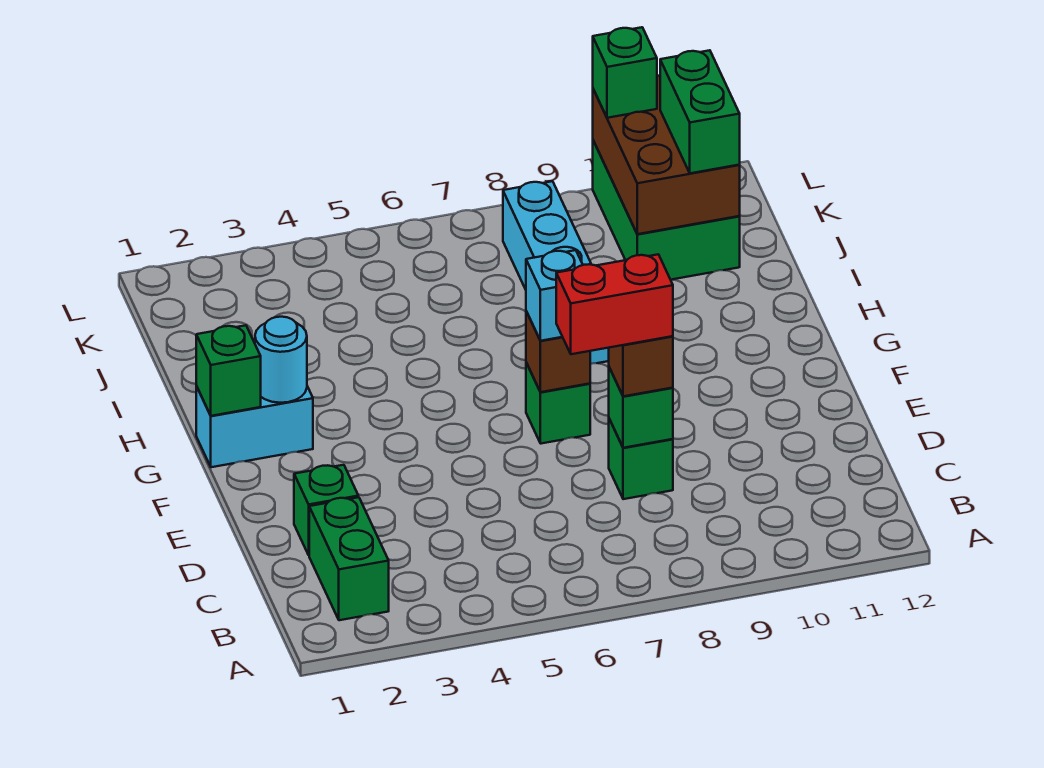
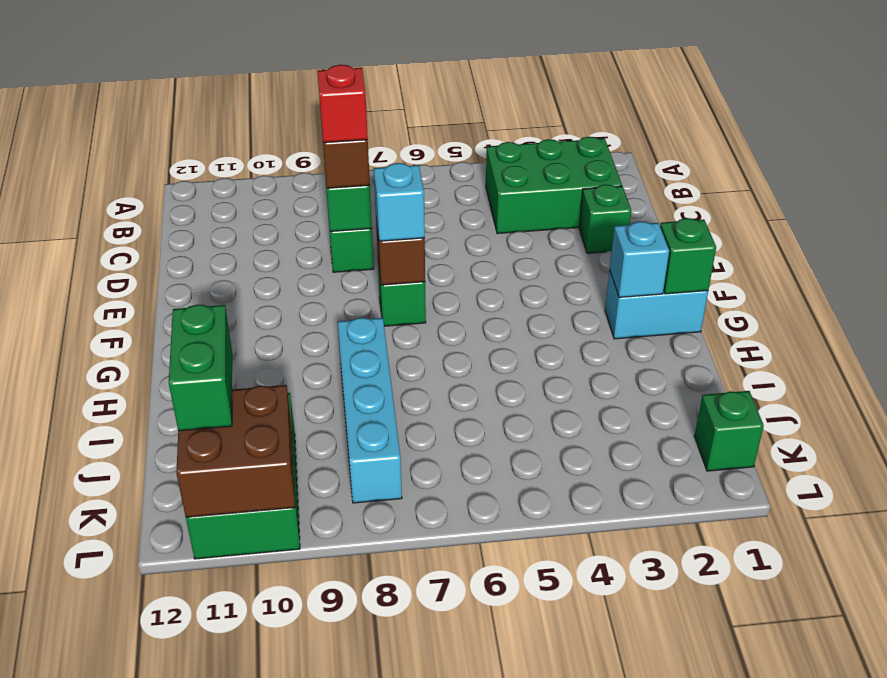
green 1x2 brick [309,497,389,620] -> green 2x3 brick [486,137,622,234]
red 1x2 brick [556,254,673,354] -> red 1x1 brick [318,65,368,142]
cyan 1x1 round brick [255,317,307,403] -> cyan 1x1 brick [610,221,669,297]
brown 2x3 brick [593,76,740,234] -> brown 2x2 brick [176,385,295,517]
green 1x1 brick [593,27,657,118] -> green 1x1 brick moved to [695,391,764,471]

